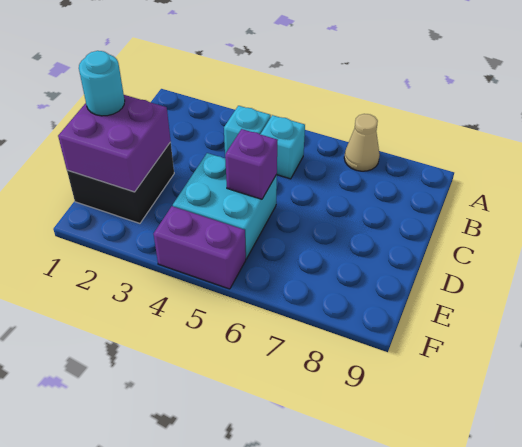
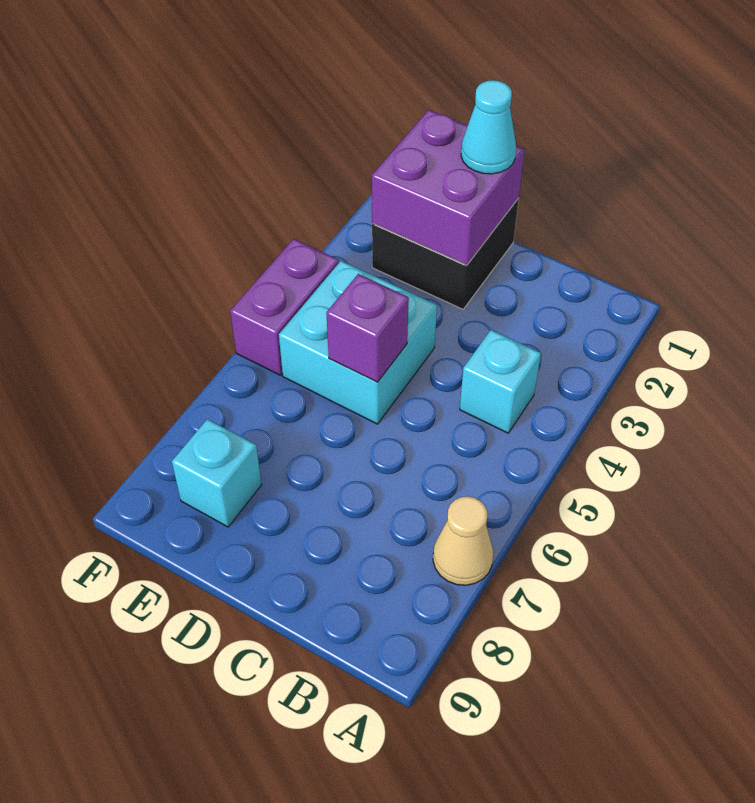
cyan 1x1 brick [260,115,305,179] -> cyan 1x1 brick moved to [172,419,262,527]
cyan 1x1 round brick [79,51,125,116] -> cyan 1x1 cone [461,80,516,174]

